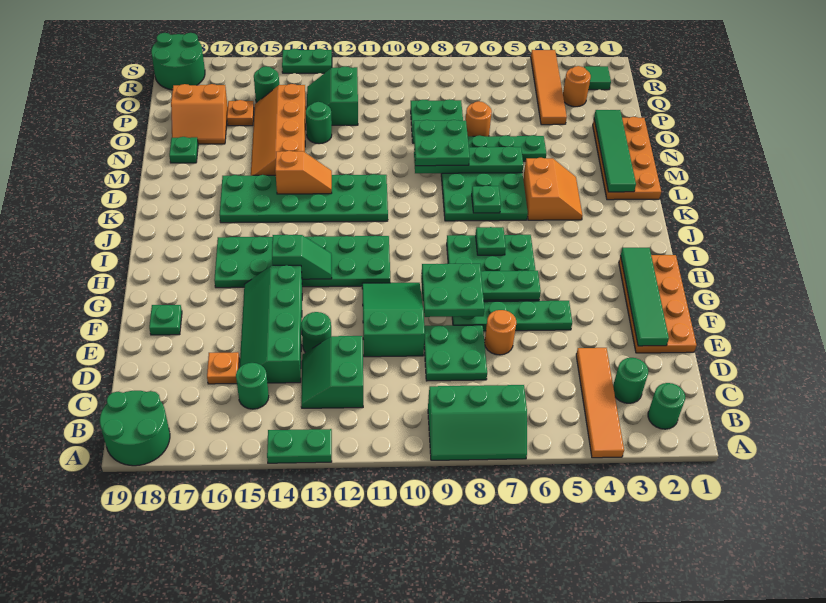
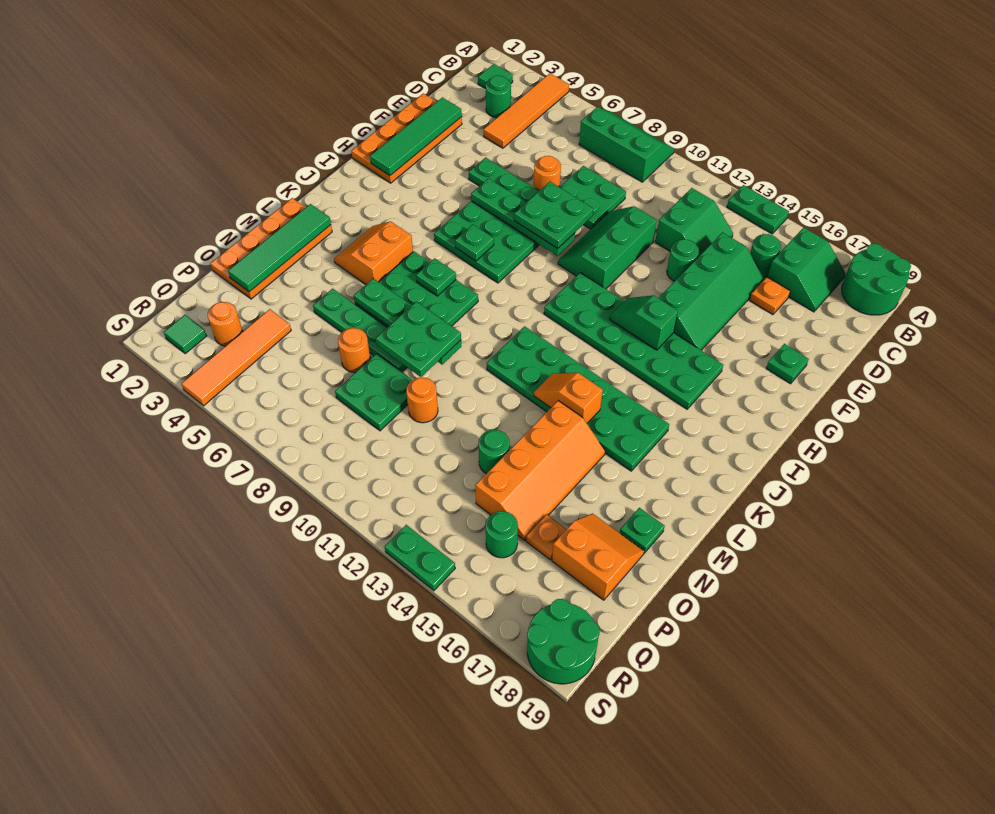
green 1x1 round brick [648,383,685,429] -> green 1x1 tile [478,64,513,89]
green 2x3 slope [362,283,425,357] -> green 2x3 slope turned to [558,206,657,289]
none -> orange 1x1 round brick [406,377,438,423]
green 2x2 slope [307,66,358,125] -> green 2x2 slope moved to [768,228,846,312]

